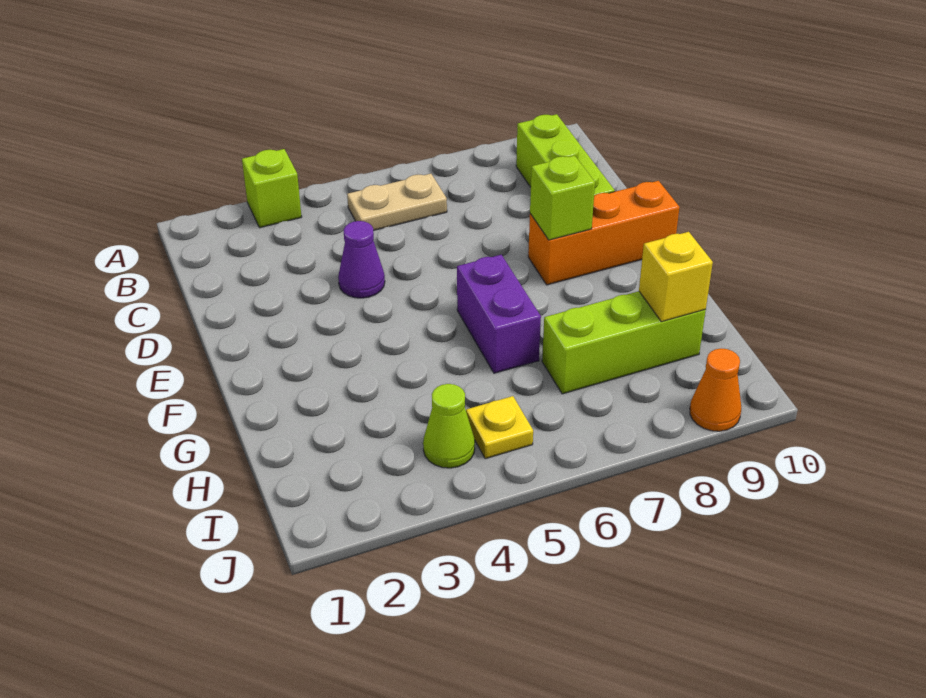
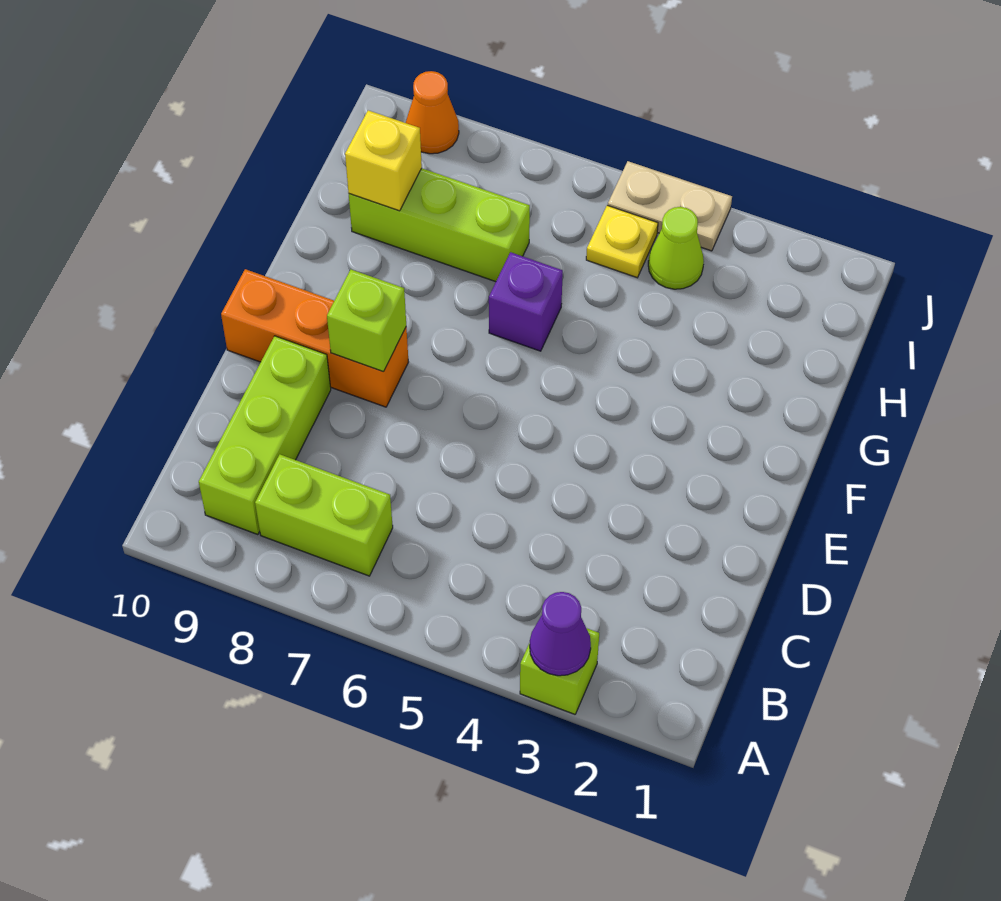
tan 1x2 plate [347,174,447,231] -> tan 1x2 plate moved to [608,161,732,251]
none -> lime 1x2 brick [255,455,393,576]
purple 1x1 cone [338,221,385,298] -> purple 1x1 cone moved to [530,592,591,676]
purple 1x2 brick [457,255,541,373] -> purple 1x1 brick [489,252,563,351]

